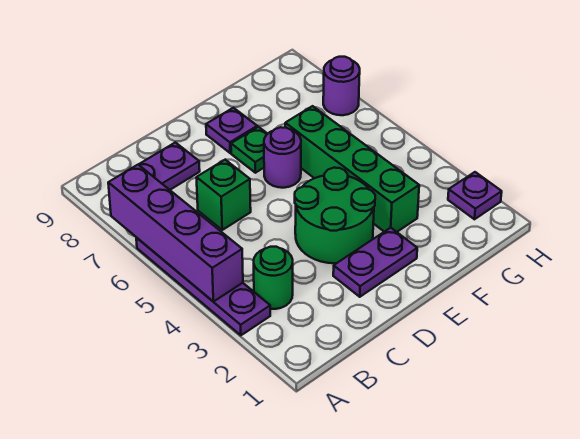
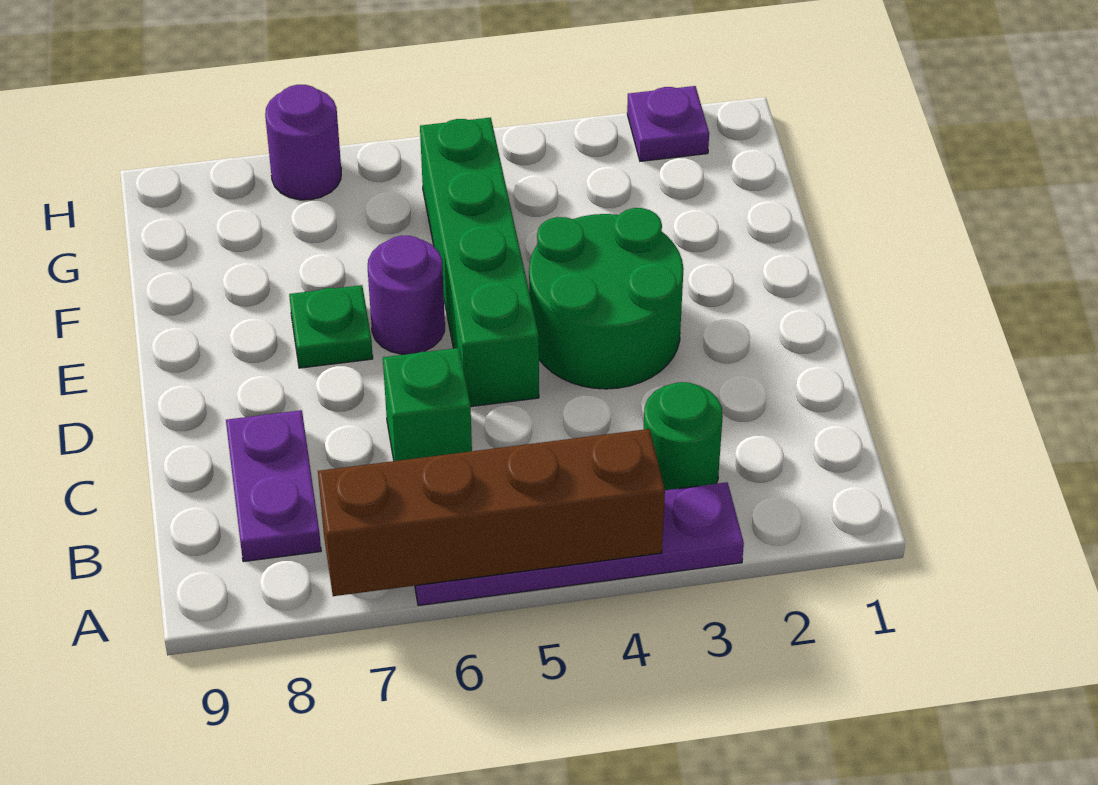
purple 1x4 brick [108,165,243,302] -> brown 1x4 brick [318,429,665,596]
purple 1x2 plate [333,228,417,297] -> none
purple 1x1 plate [206,108,257,153] -> none
green 1x4 brick [285,106,419,232] -> green 1x4 brick turned to [420,118,539,406]

